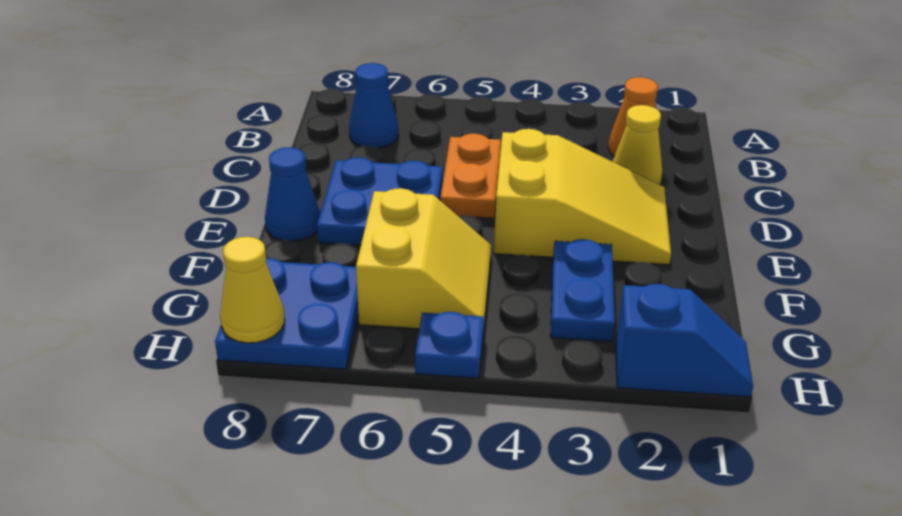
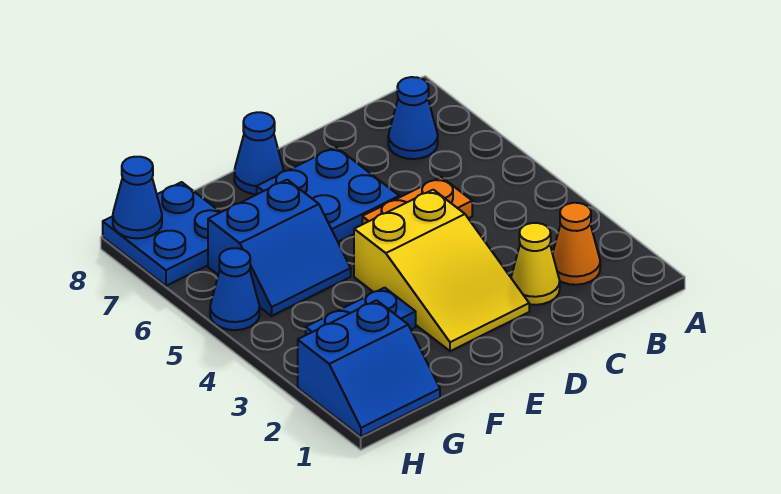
yellow 2x2 slope [356,188,491,331] -> blue 2x2 slope [208,180,351,316]
blue 1x2 slope [616,284,753,397] -> blue 2x2 slope [298,300,440,437]
blue 1x1 plate [415,312,484,378] -> blue 1x1 cone [210,248,260,330]
yellow 1x1 cone [220,237,285,343] -> blue 1x1 cone [113,157,162,238]

